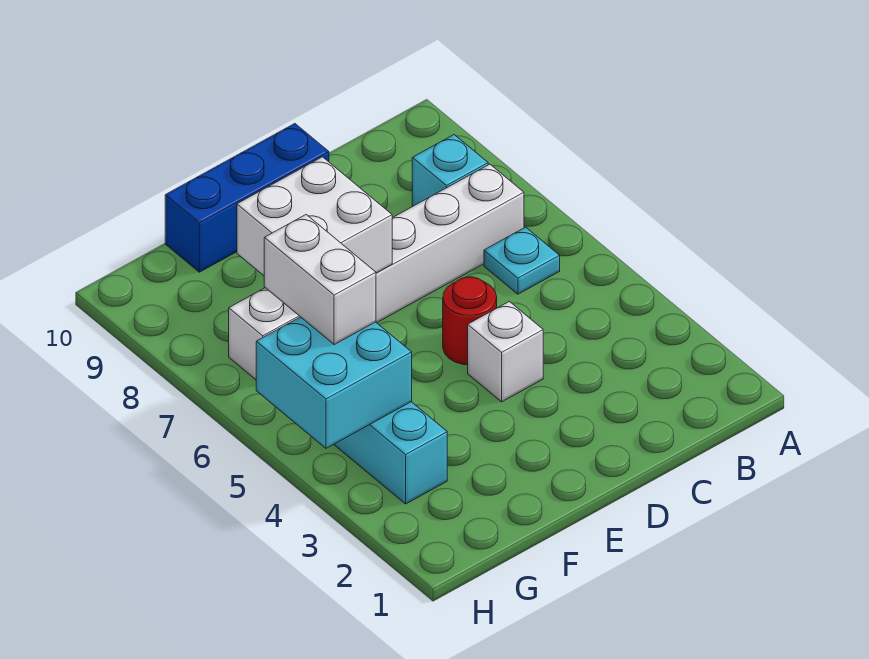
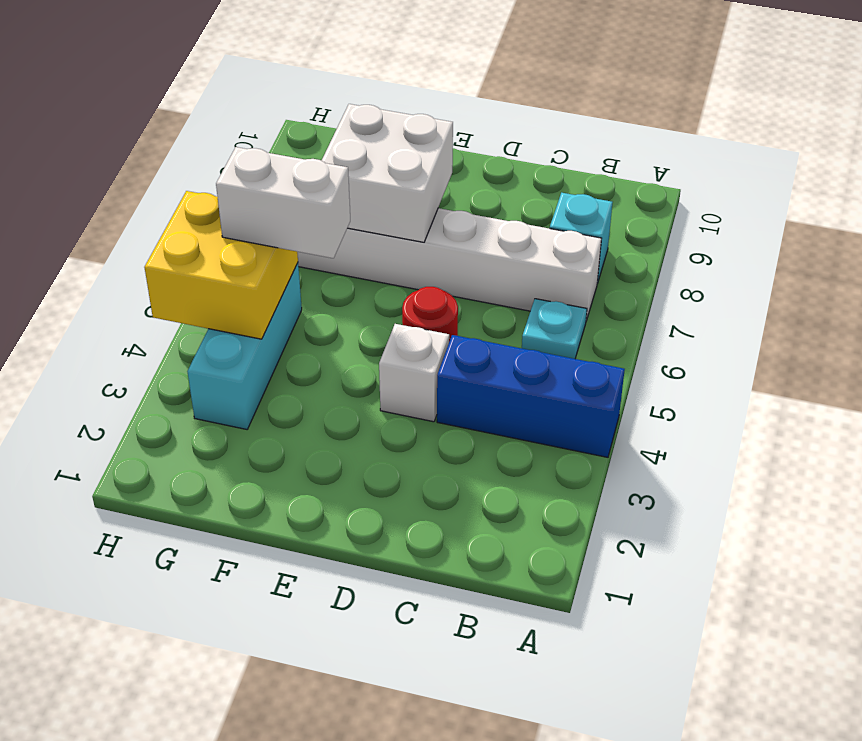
blue 1x3 brick [165,124,329,272] -> blue 1x3 brick moved to [437,335,625,457]
cyan 2x2 brick [256,317,412,448] -> yellow 2x2 brick [144,191,298,339]
white 1x2 brick [264,215,376,345] -> white 1x2 brick turned to [216,147,350,258]

